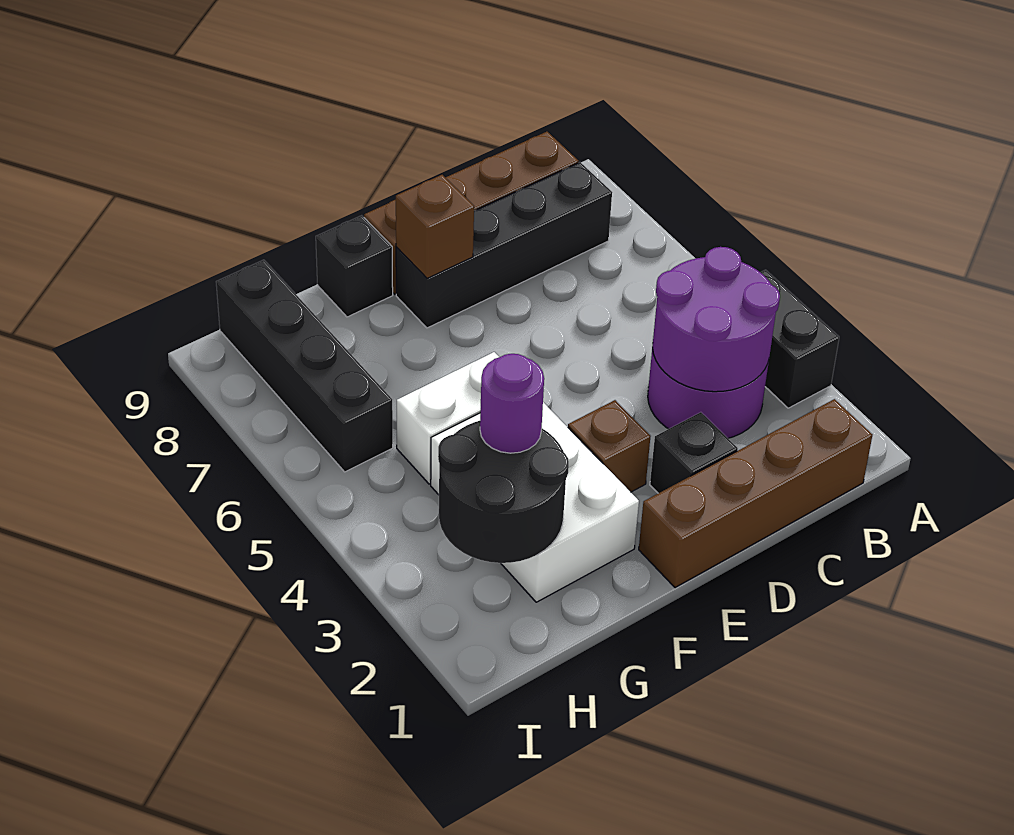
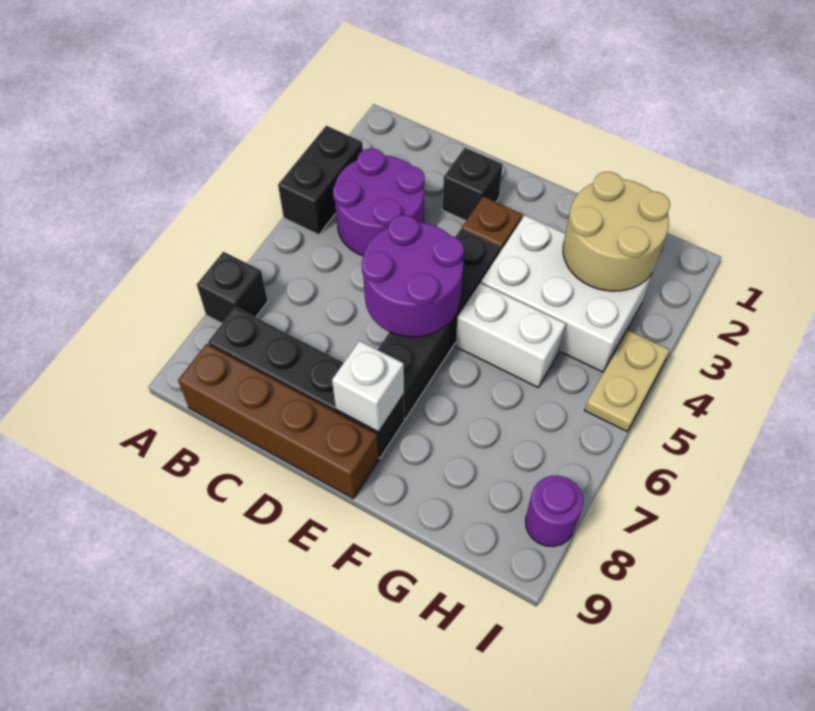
brown 1x4 brick [639,399,873,588] -> none
purple 2x2 round brick [652,247,780,392] -> purple 2x2 round brick moved to [362,215,464,337]
brown 1x1 brick [396,175,474,278] -> white 1x1 brick [332,341,404,432]
white 2x3 brick [431,402,639,602] -> white 2x3 brick turned to [481,215,652,372]
black 1x1 brick [316,215,393,317] -> black 1x1 brick moved to [197,252,268,323]
black 2x2 round brick [438,421,569,563] -> tan 2x2 round brick [563,172,670,291]
purple 1x1 round brick [480,354,544,453] -> purple 1x1 round brick moved to [526,476,583,547]
black 1x4 brick [216,260,393,472] -> black 1x4 brick moved to [377,229,501,419]
none -> tan 1x2 plate [585,330,670,431]

